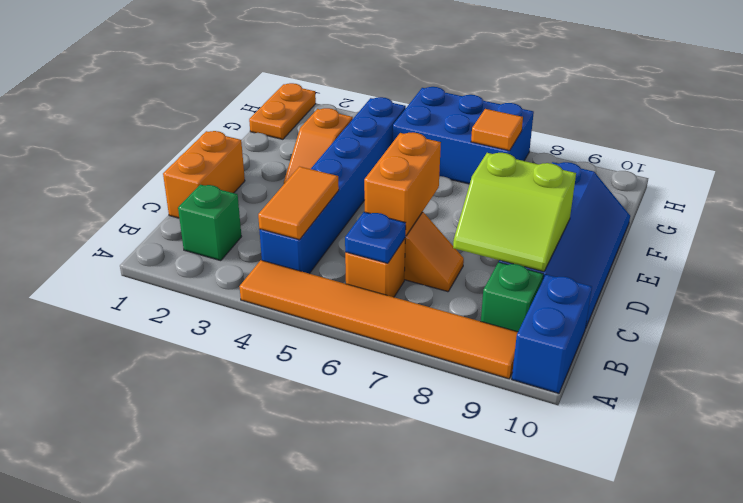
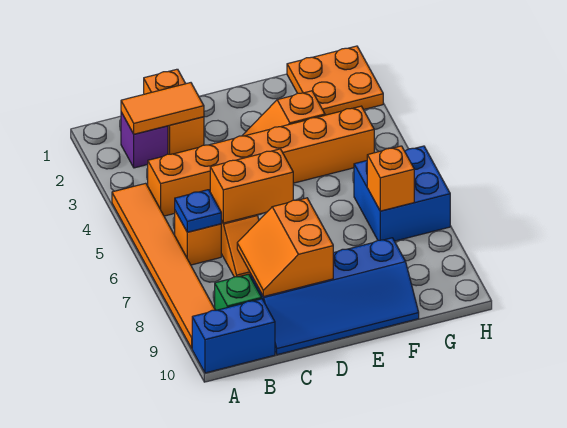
green 1x1 brick [178,185,241,261] -> purple 1x1 brick [121,112,168,168]
blue 1x6 brick [259,97,406,274] -> orange 1x6 brick [148,106,374,216]
orange 1x2 tile [258,167,339,240] -> orange 1x2 tile moved to [121,83,204,134]
orange 1x2 brick [163,131,245,218] -> orange 1x2 brick turned to [144,69,204,154]
lime 2x2 slope [453,153,576,272] -> orange 2x2 slope [237,198,333,297]
orange 1x2 plate [249,83,316,139] -> orange 2x2 plate [287,46,383,115]
blue 2x3 brick [393,87,534,184] -> blue 2x2 brick [354,146,450,241]
orange 1x1 tile [471,109,523,151] -> orange 1x1 brick [367,146,414,211]

